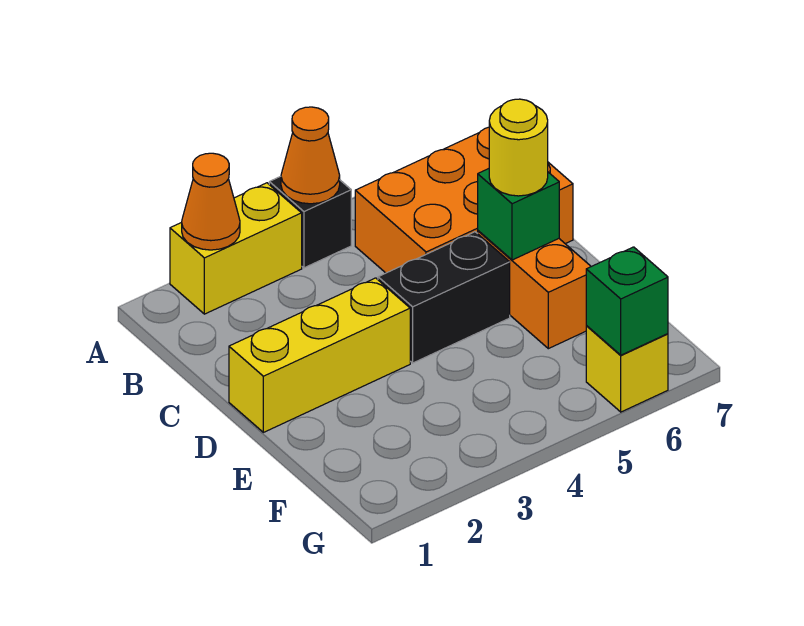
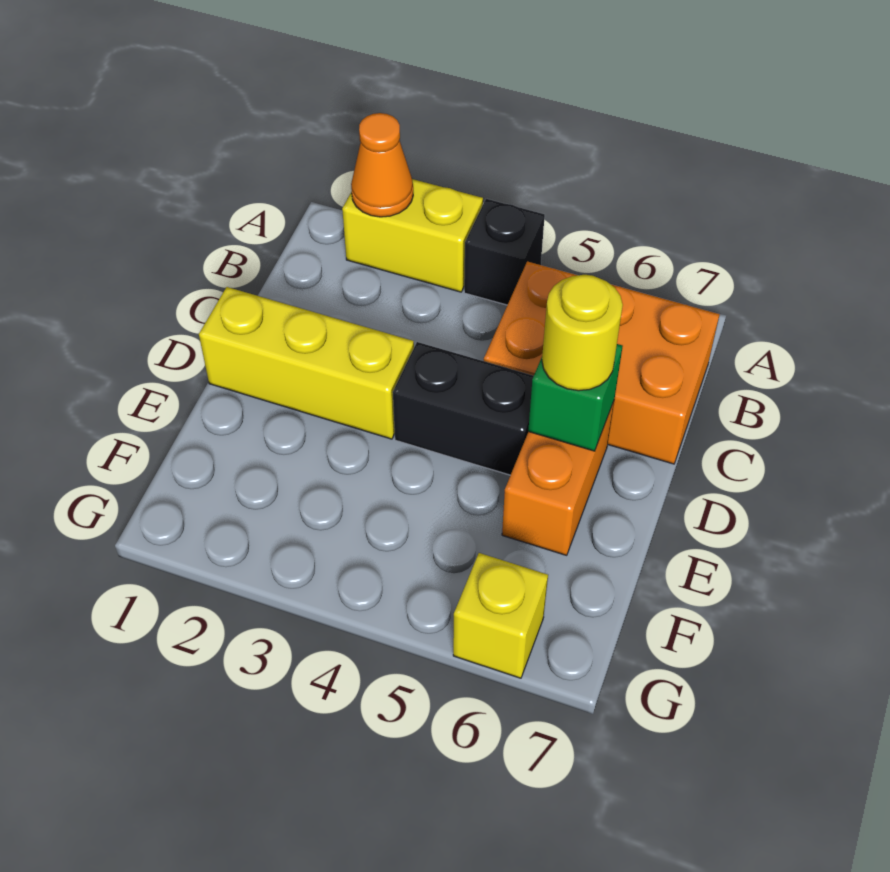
orange 1x1 cone [281,107,340,204] -> none
green 1x1 brick [586,247,668,355] -> none

